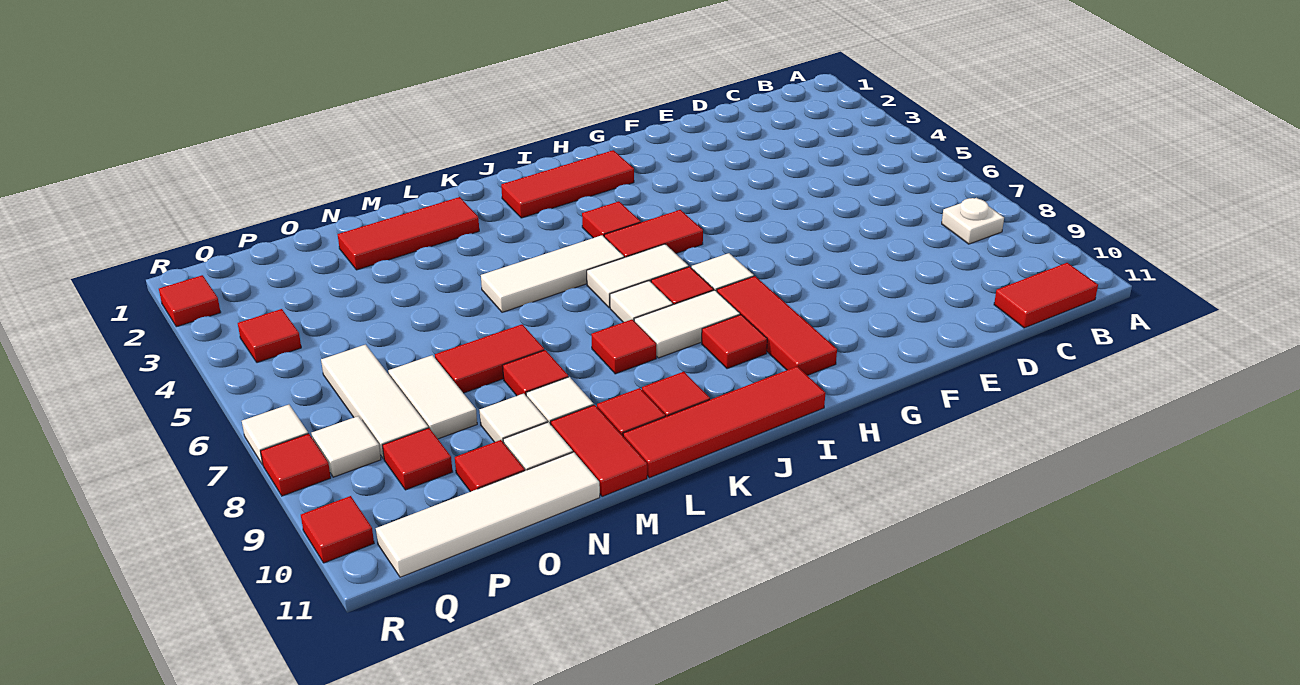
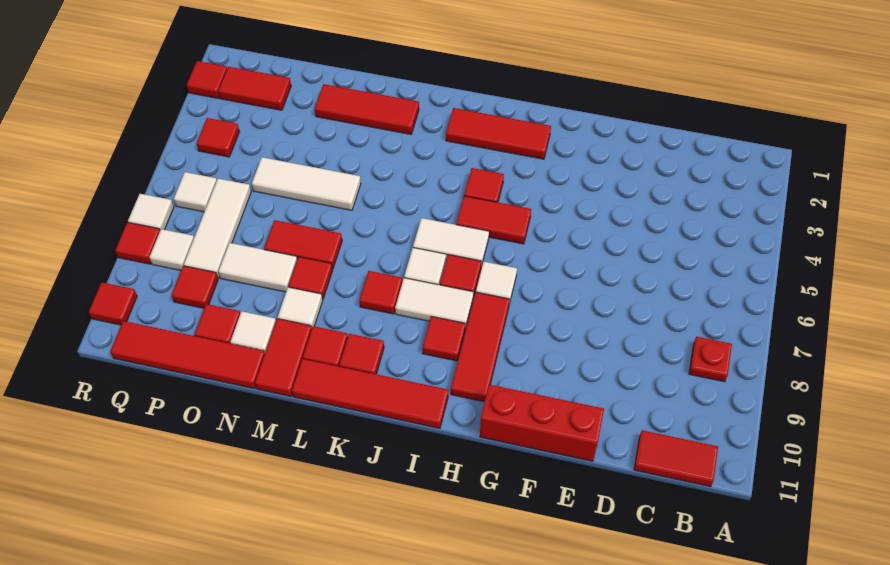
white 1x1 plate [942,198,1004,244] -> red 1x1 plate [689,337,732,382]
none -> red 1x3 brick [480,385,604,461]
white 1x3 tile [481,235,624,312] -> white 1x3 tile moved to [252,157,361,210]
white 1x1 tile [479,394,547,443] -> white 1x1 tile moved to [174,172,217,212]
white 1x4 tile [376,452,600,577] -> red 1x4 tile [110,321,265,389]
white 1x2 tile [388,355,477,439] -> white 1x2 tile turned to [218,243,297,292]
none -> red 1x2 tile [218,67,291,110]

